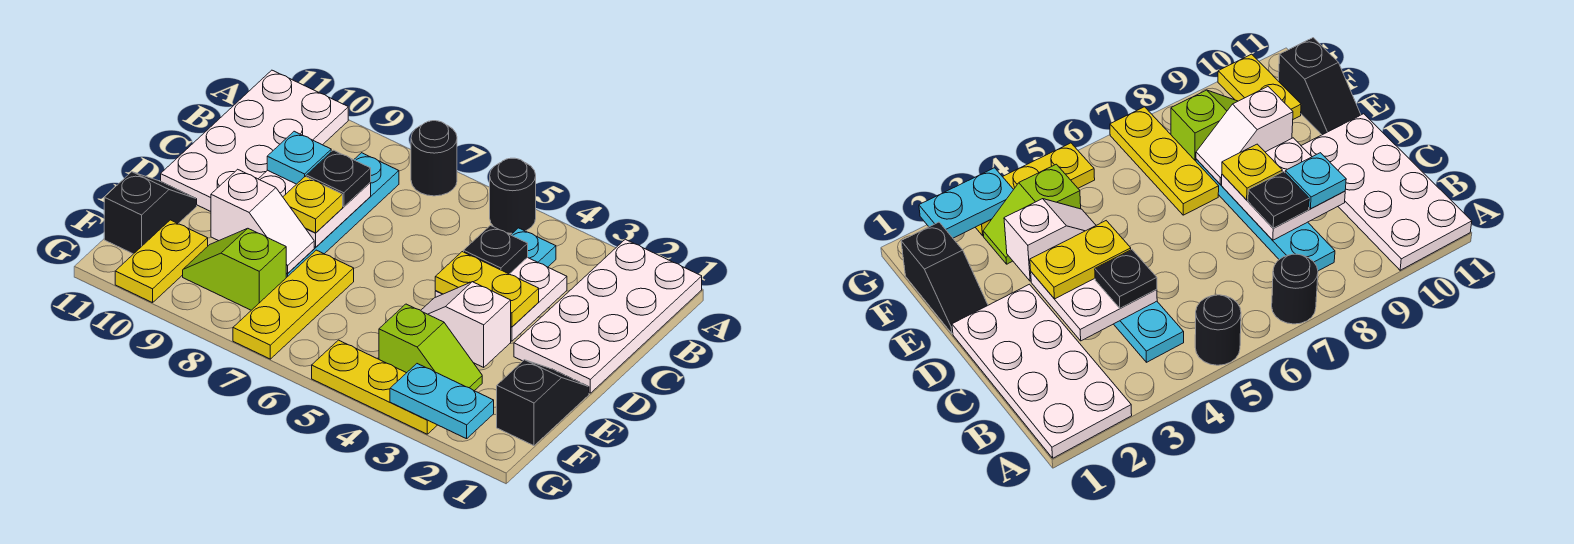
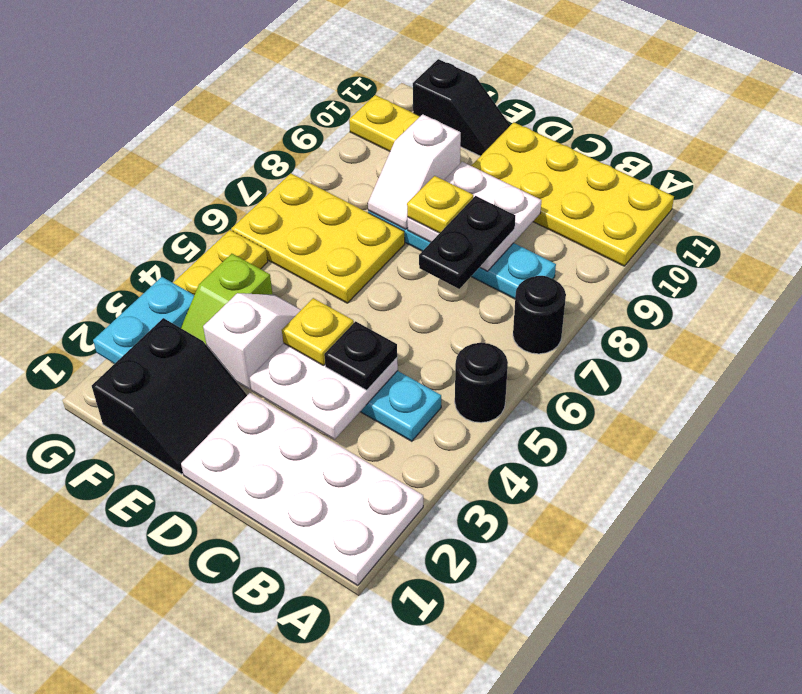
white 2x4 plate [161,70,348,211] -> yellow 2x4 plate [471,122,674,266]
black 1x1 plate [306,150,371,207] -> black 1x2 plate [419,196,515,289]
cyan 1x1 plate [267,131,331,184] -> none
yellow 1x2 plate [435,252,539,327] -> yellow 1x1 plate [282,298,354,365]
black 1x2 slope [497,360,589,446] -> black 2x2 slope [92,318,247,474]
yellow 1x3 plate [233,250,354,359] -> yellow 2x3 plate [231,173,405,303]
lime 1x2 slope [183,229,287,310] -> none

